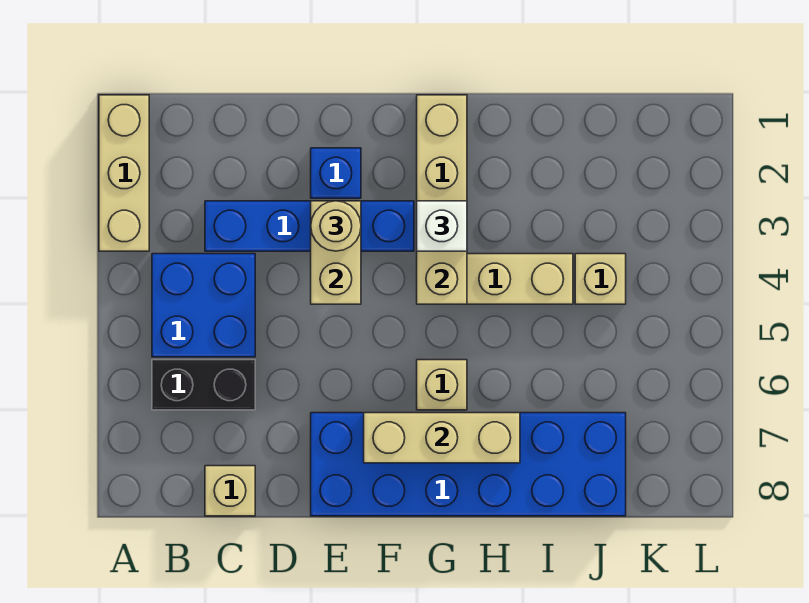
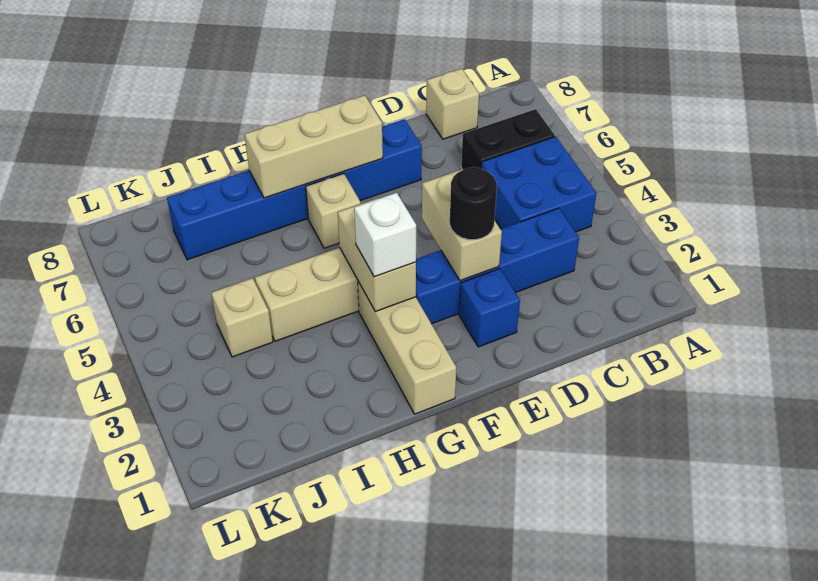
tan 1x3 brick [99,95,149,251] -> none
tan 1x1 round brick [311,201,361,251] -> black 1x1 round brick [450,167,497,240]
blue 2x6 brick [311,413,626,516] -> blue 1x6 brick [167,119,422,260]

